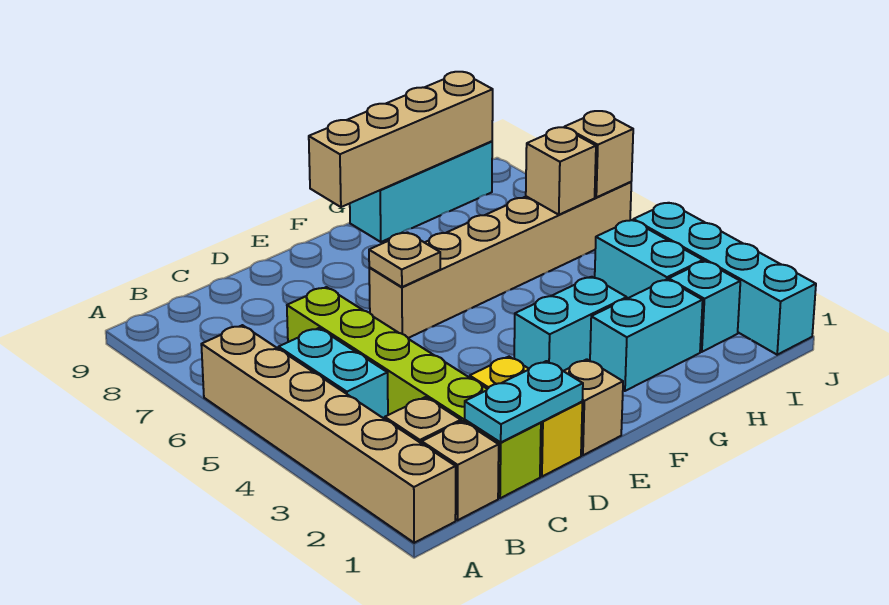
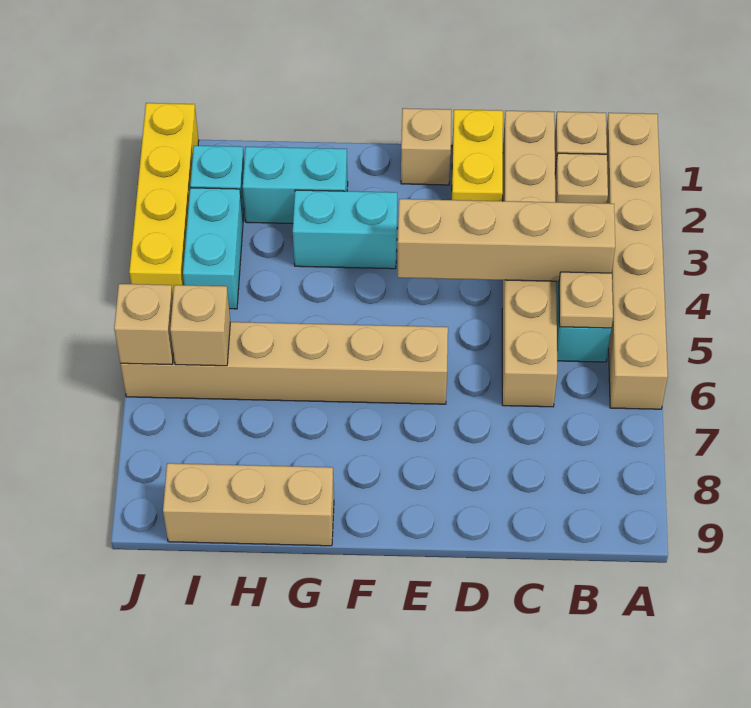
lime 1x6 brick [287,287,541,498] -> tan 1x6 brick [502,111,557,407]
cyan 1x2 plate [465,361,583,442] -> none
tan 1x1 plate [369,232,440,287] -> tan 1x1 plate moved to [559,272,613,328]
tan 1x4 brick [309,72,493,207] -> tan 1x4 brick moved to [398,199,615,281]
cyan 1x3 brick [350,141,492,242] -> tan 1x3 brick [163,463,334,546]
cyan 1x4 brick [633,203,816,355] -> yellow 1x4 brick [129,103,199,293]

